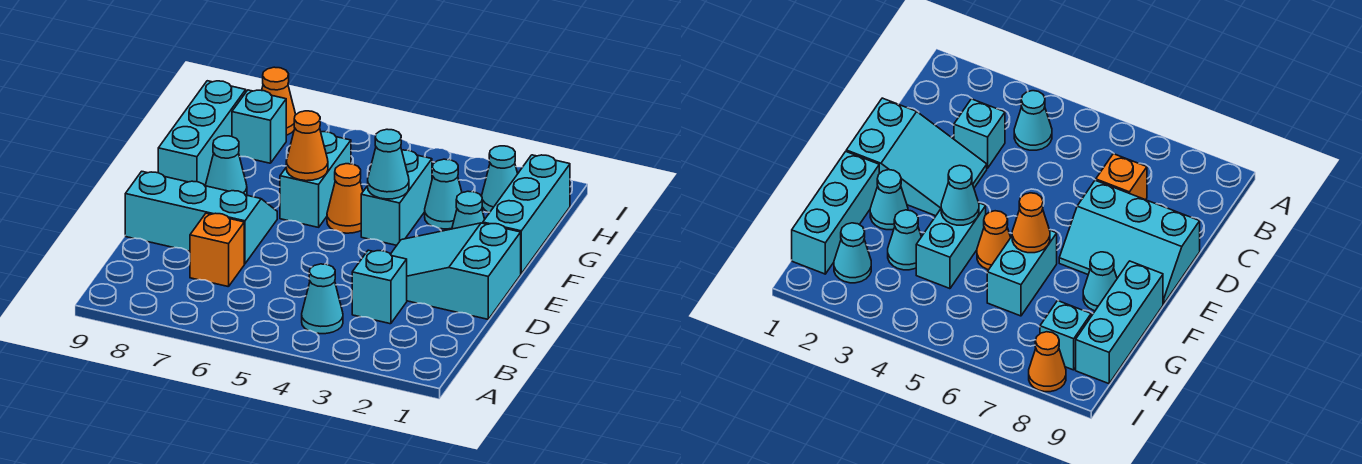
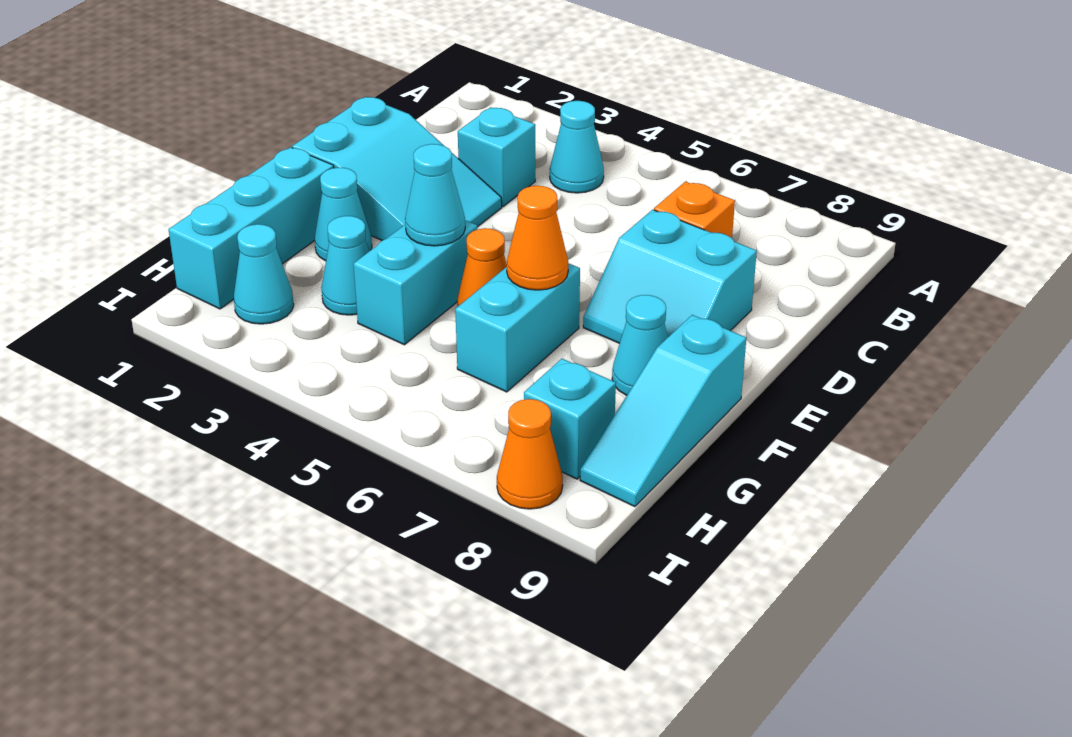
cyan 2x3 slope [125,171,277,264] -> cyan 2x2 slope [583,210,757,343]
cyan 1x3 brick [158,81,246,186] -> cyan 1x3 slope [580,315,746,507]

